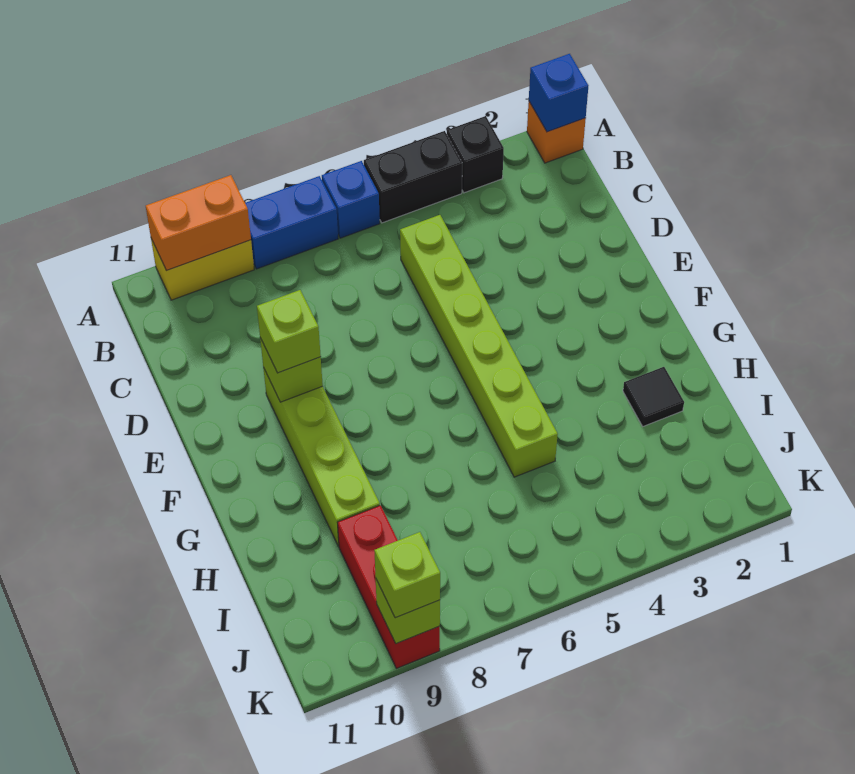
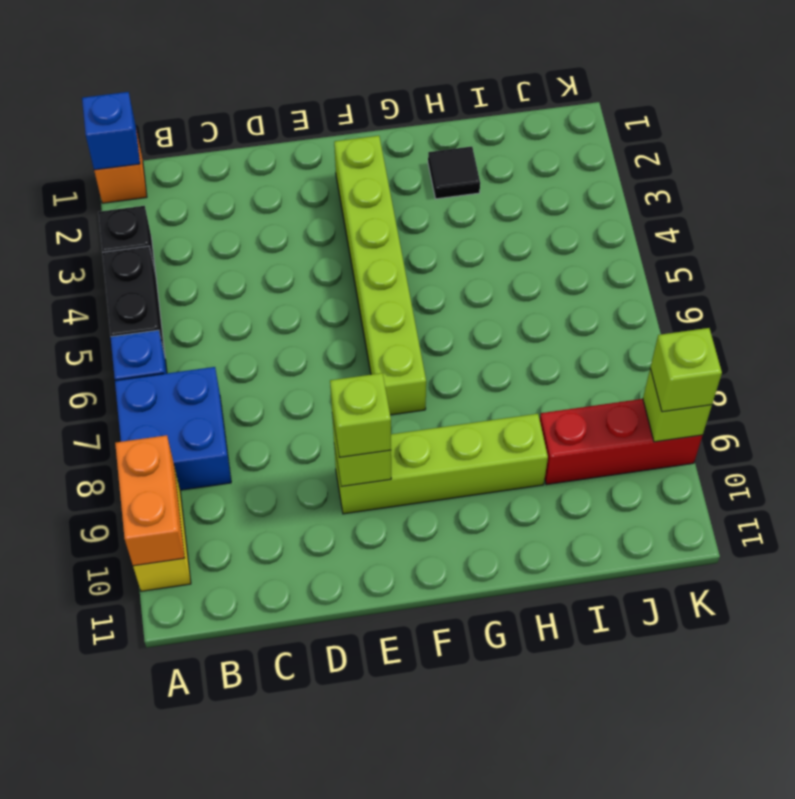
blue 1x2 brick [245,176,338,269] -> blue 2x2 brick [115,367,231,490]
lime 1x6 brick [400,215,558,477] -> lime 1x6 brick turned to [334,136,426,415]

